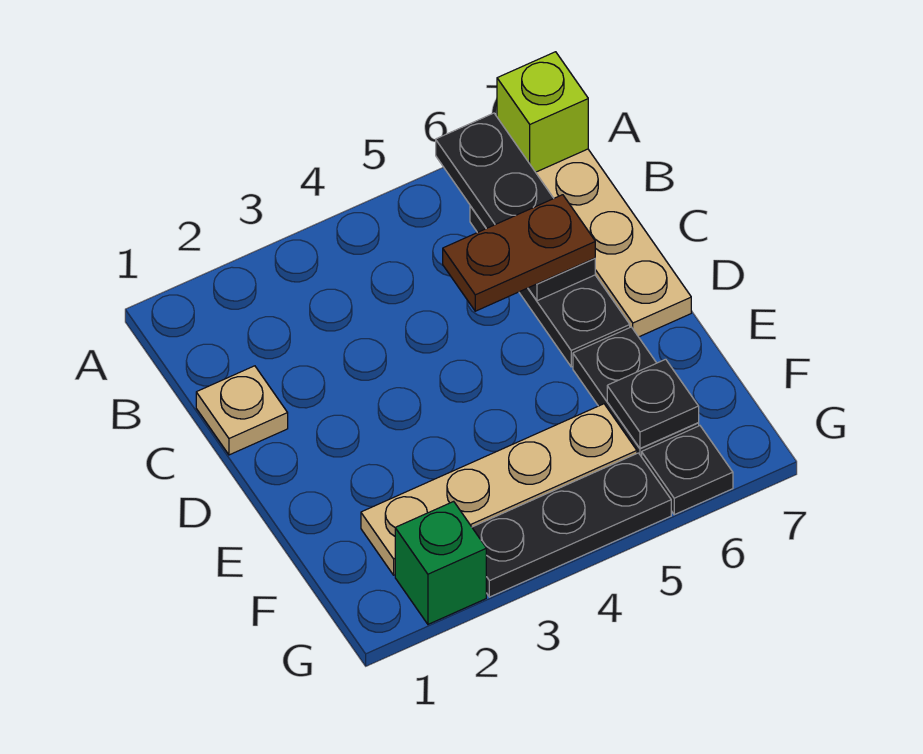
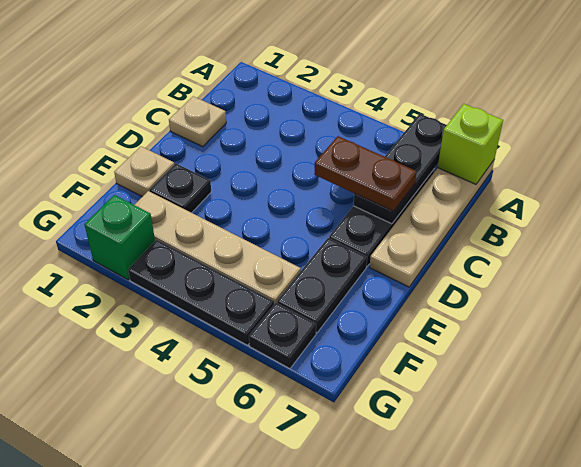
none -> tan 1x1 plate [114,146,174,197]
black 1x1 plate [607,359,699,448] -> black 1x1 plate moved to [150,164,211,213]

